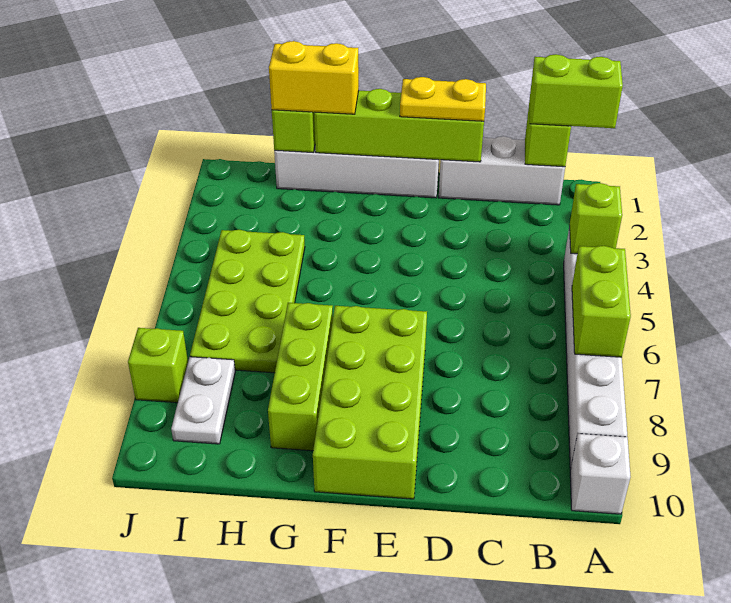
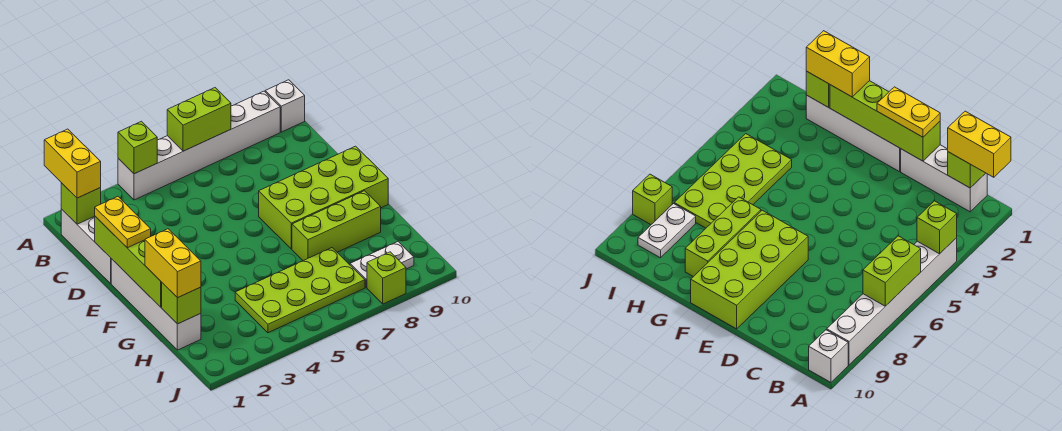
lime 1x2 brick [530,54,623,128] -> yellow 1x2 brick [44,129,101,198]

